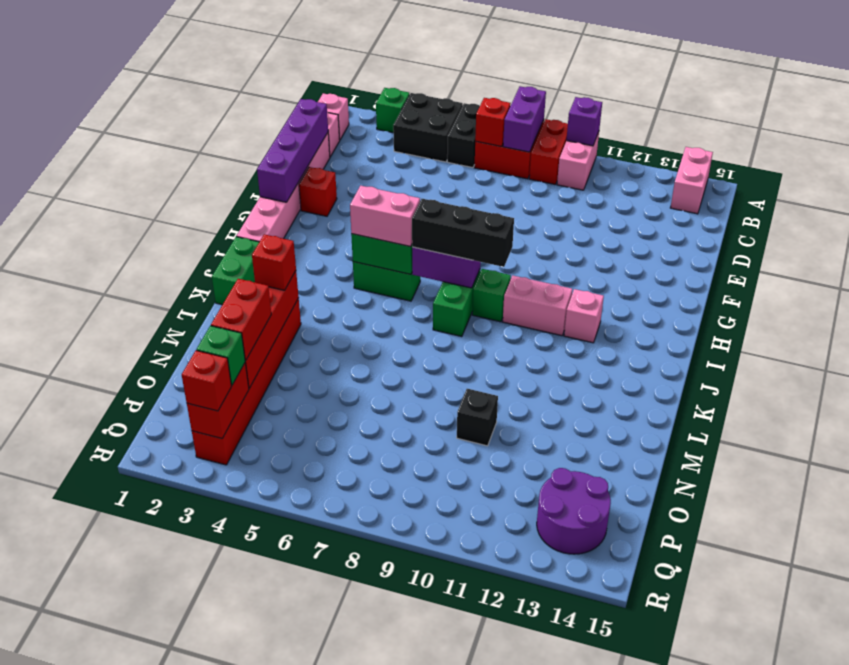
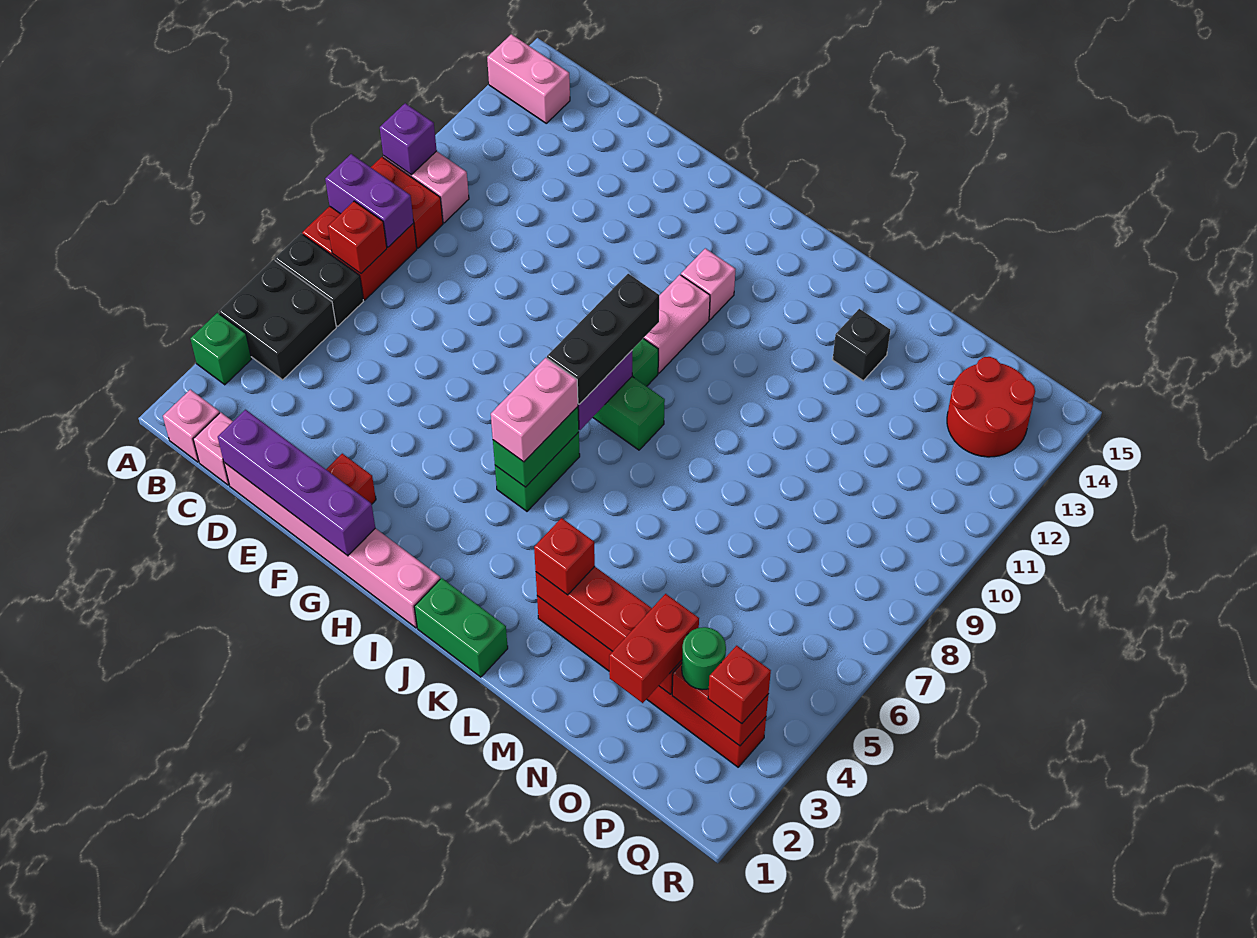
red 1x2 brick [211,279,271,361] -> red 1x2 brick turned to [609,594,699,703]
black 1x1 brick [457,389,498,446] -> black 1x1 brick moved to [833,309,890,381]
green 1x1 brick [197,326,245,385] -> green 1x1 round brick [682,627,726,690]
purple 2x2 round brick [537,468,611,554] -> red 2x2 round brick [947,357,1035,457]

